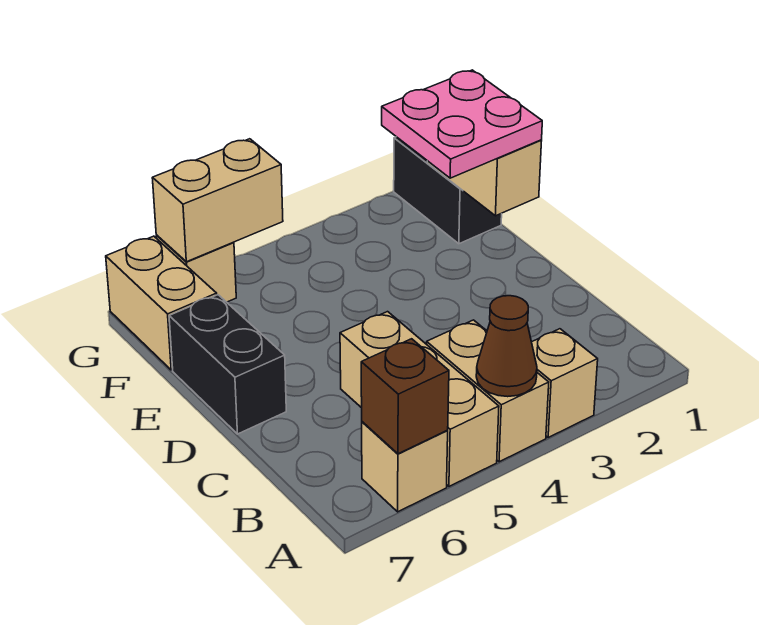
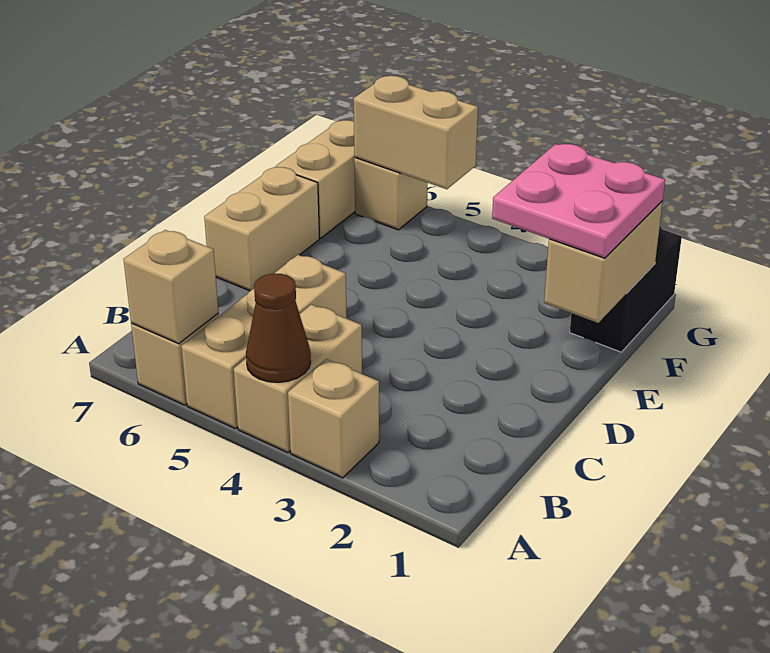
brown 1x1 brick [361,339,449,454] -> tan 1x1 brick [124,230,218,344]
black 1x2 brick [169,295,286,434] -> tan 1x2 brick [204,167,319,291]

